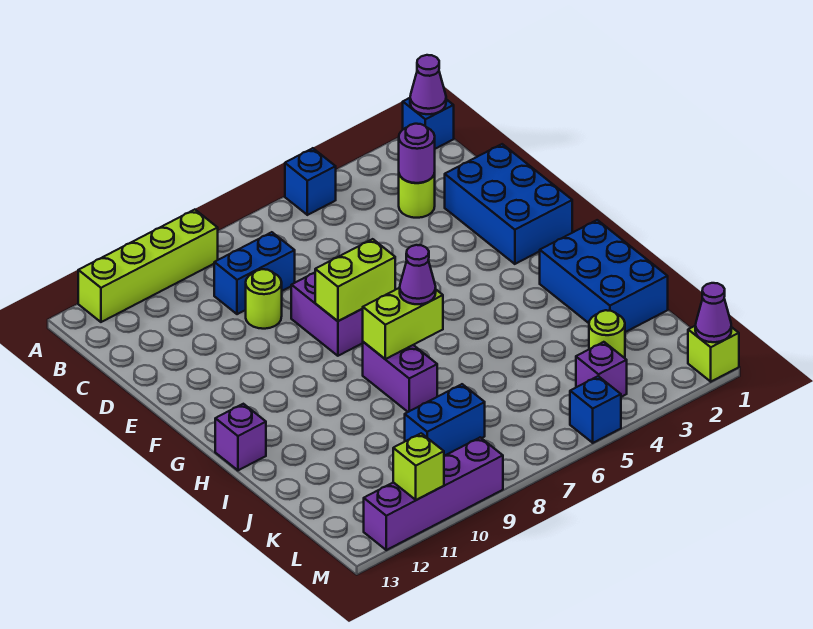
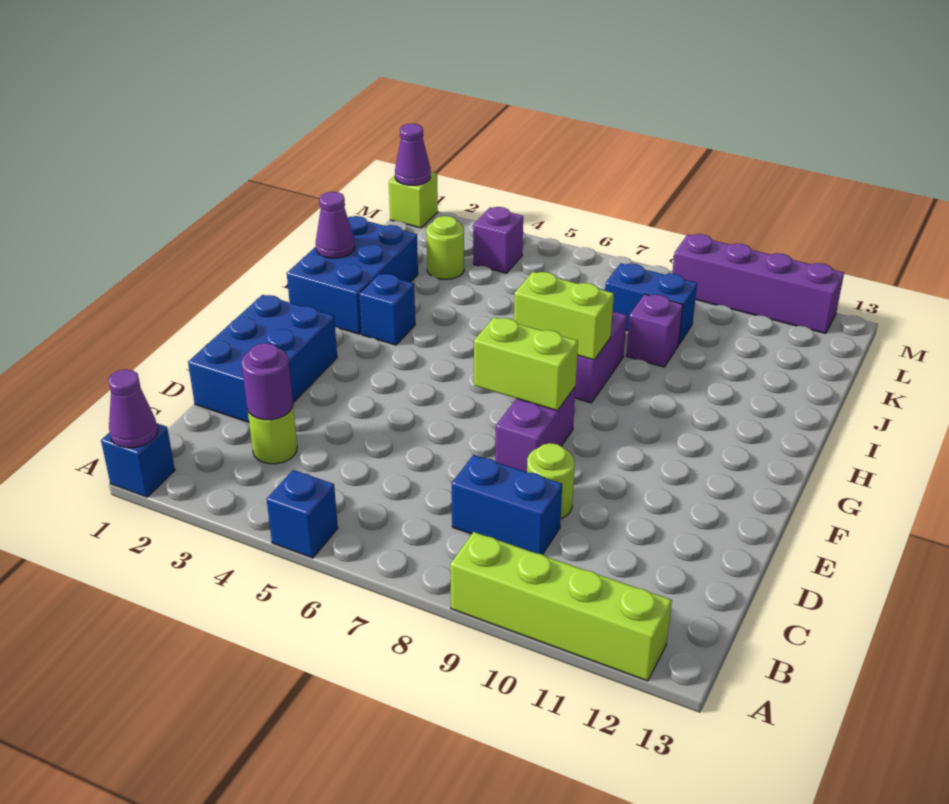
purple 1x1 cone [400,245,436,304] -> purple 1x1 cone moved to [316,192,355,258]
purple 1x1 brick [215,404,266,470] -> purple 1x1 brick moved to [626,294,683,367]
blue 1x1 brick [570,376,621,443] -> blue 1x1 brick moved to [359,274,415,345]
lime 1x1 brick [393,433,444,500] -> none

